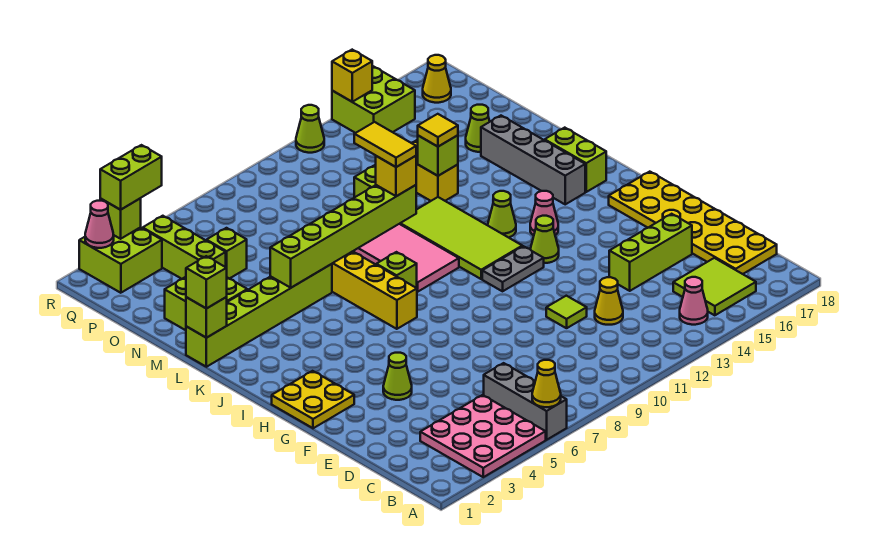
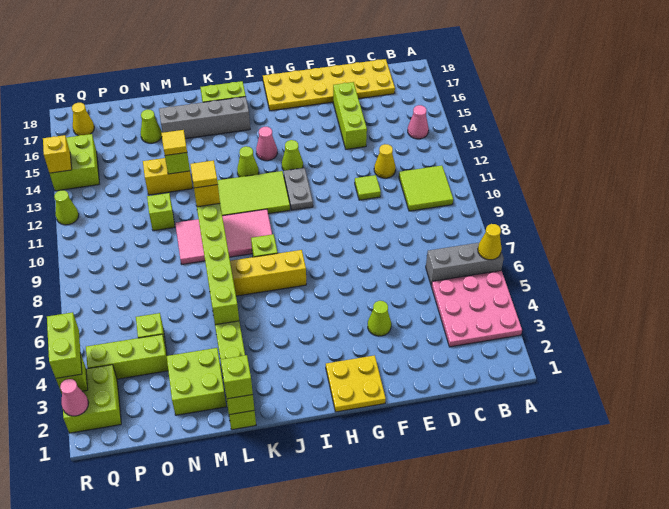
lime 2x2 tile [673,258,756,315] -> lime 2x2 tile moved to [399,165,453,211]
yellow 1x2 tile [354,122,416,167] -> yellow 1x1 tile [190,160,218,188]

